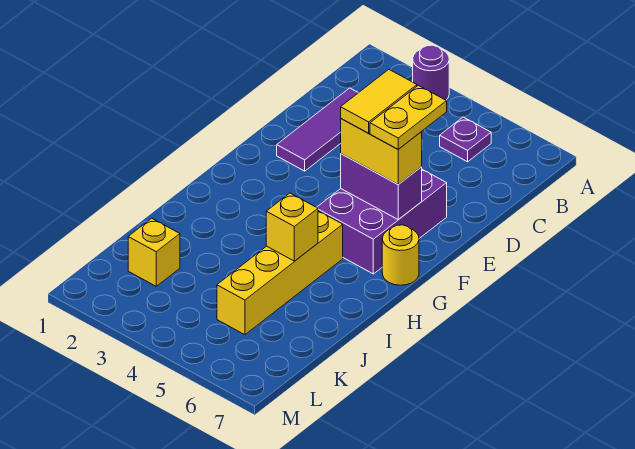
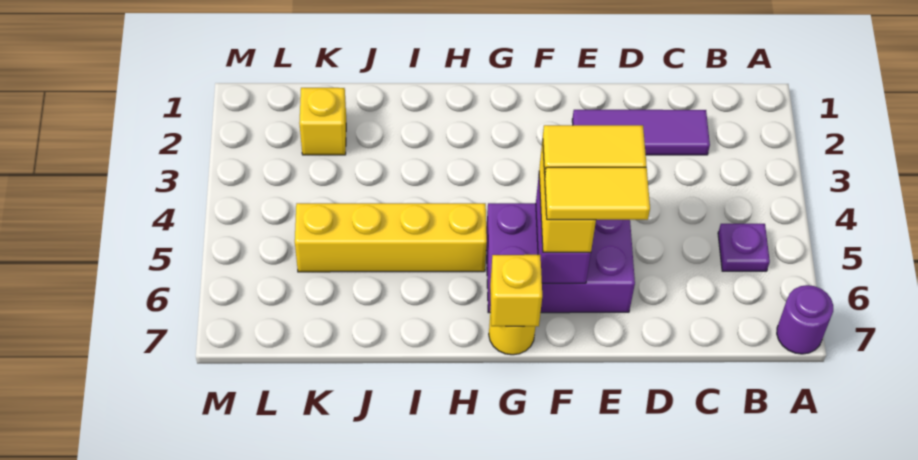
purple 1x1 round brick [413,45,449,100] -> purple 1x1 round brick moved to [777,285,833,354]
yellow 1x2 plate [370,86,447,149] -> yellow 1x2 tile [545,167,650,220]
yellow 1x1 brick [266,193,318,261] -> yellow 1x1 brick moved to [490,255,542,326]

